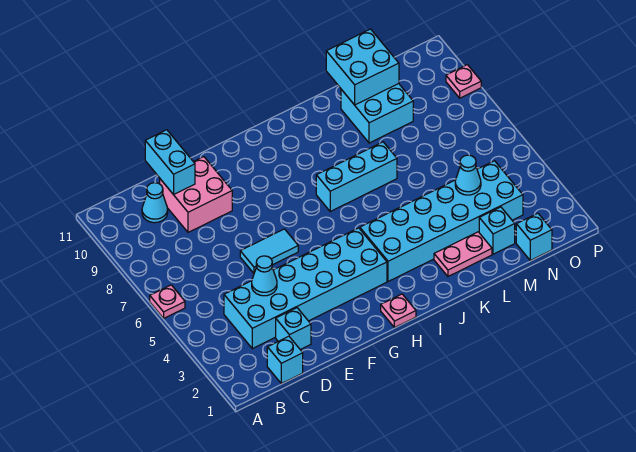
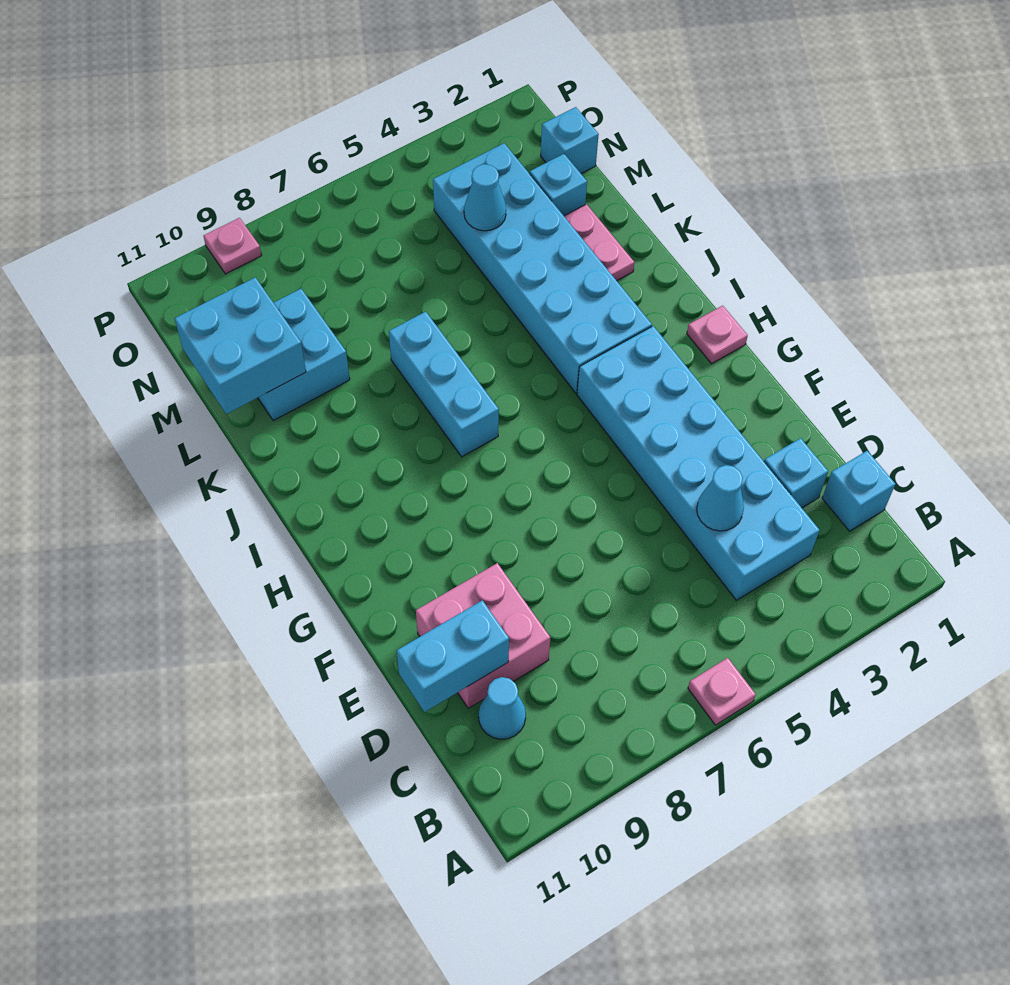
cyan 1x2 tile [240,229,298,273] -> none

